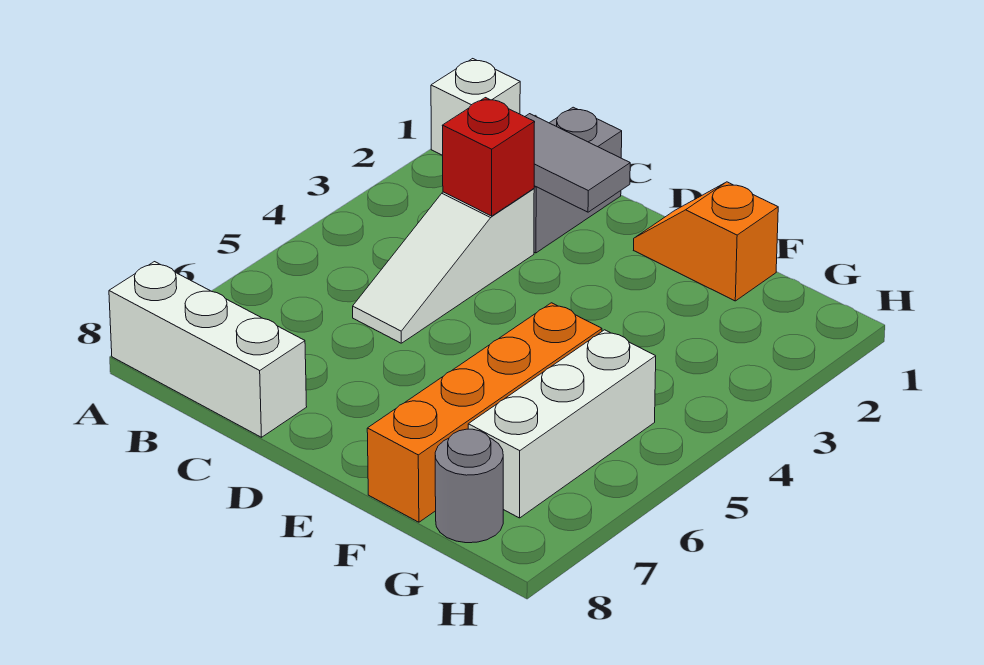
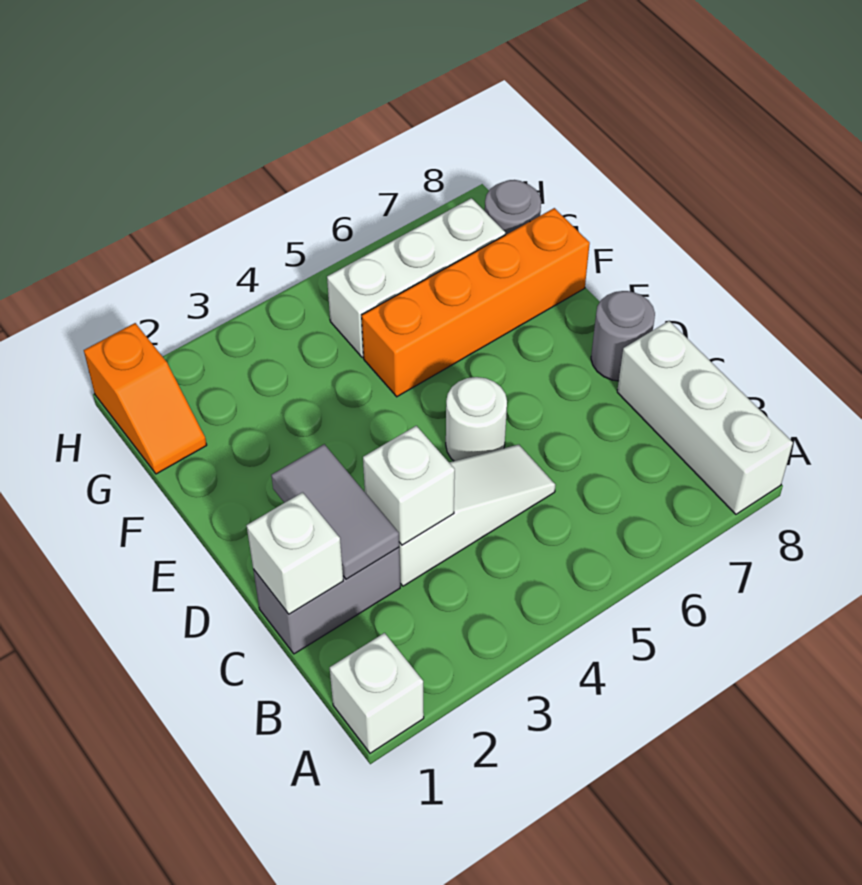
none -> white 1x1 brick [247,492,343,614]
red 1x1 brick [442,98,535,216] -> white 1x1 brick [363,426,455,545]
none -> white 1x1 round brick [446,377,507,461]
none -> grey 1x1 round brick [591,291,655,381]
orange 1x2 slope [634,182,778,301] -> orange 1x2 slope moved to [84,323,207,474]

